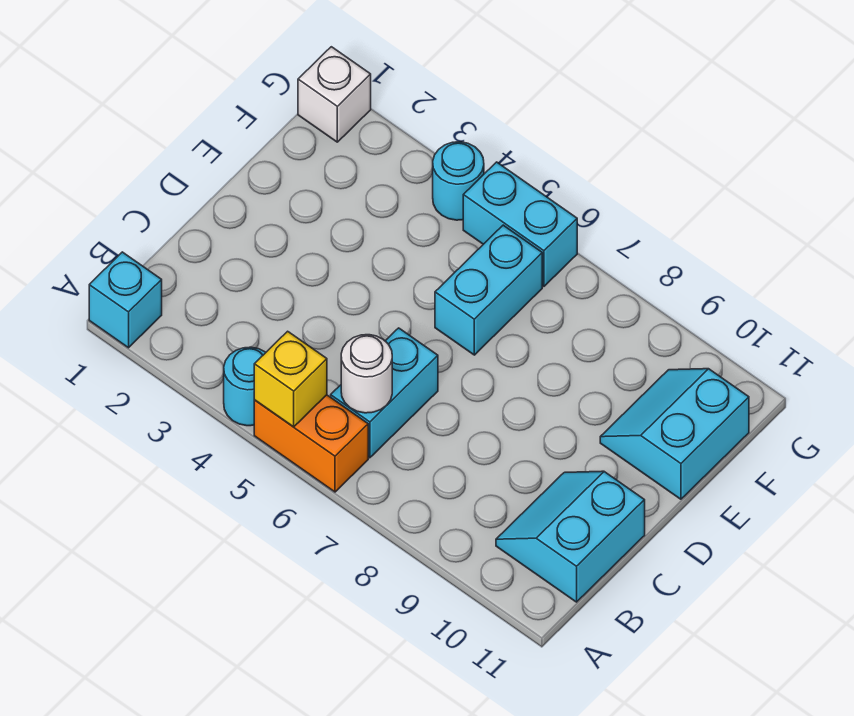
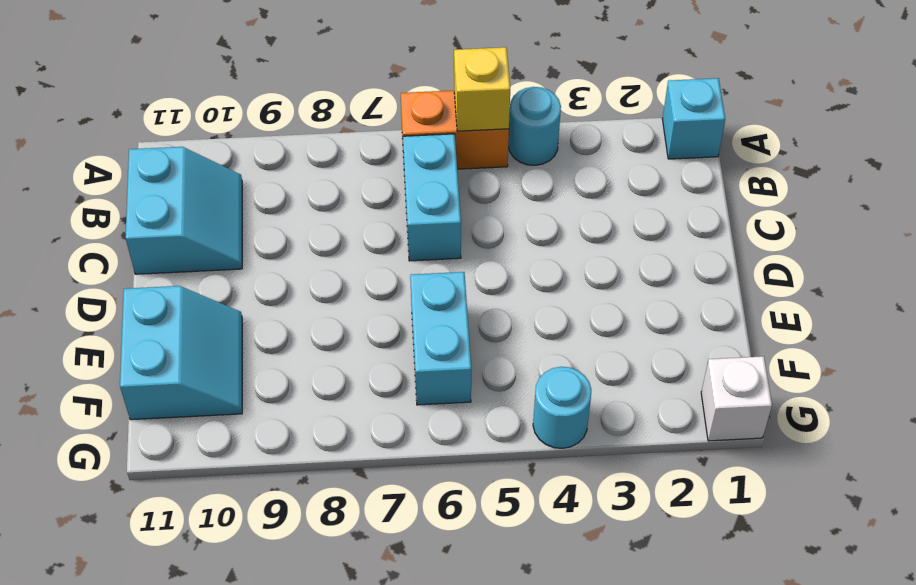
white 1x1 round brick [341,335,392,413] -> none
cyan 1x2 brick [463,162,577,286] -> none

